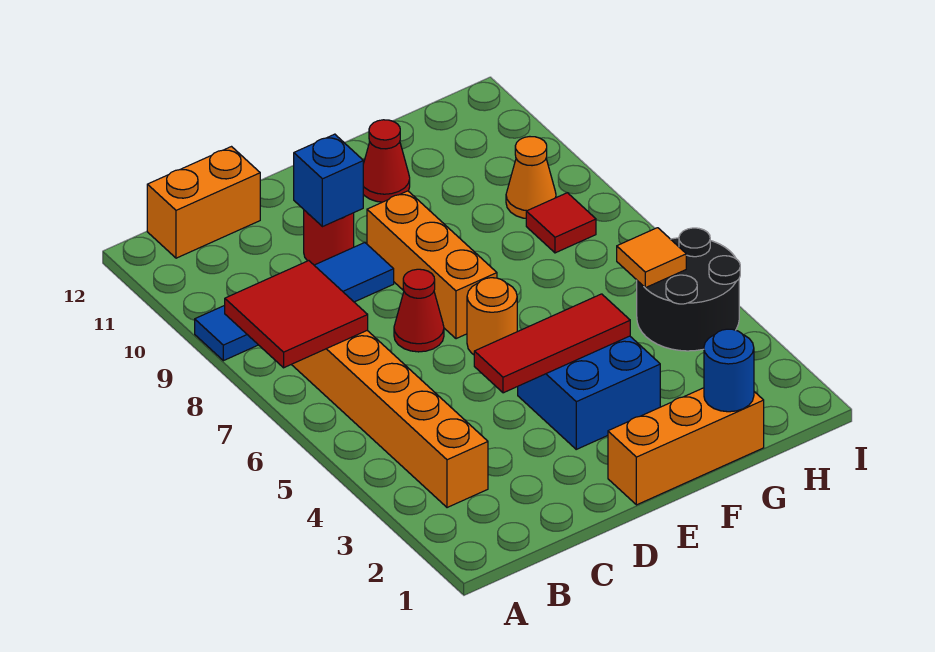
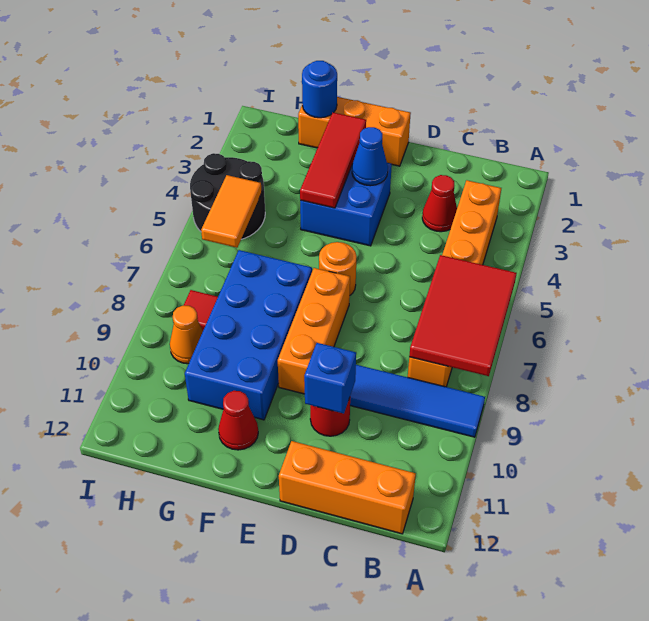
red 2x2 tile [225,261,368,368] -> red 2x3 tile [409,255,517,376]
orange 1x2 brick [147,147,260,258] -> orange 1x3 brick [279,441,416,534]
red 1x3 tile [474,294,630,393] -> red 1x3 tile turned to [300,113,366,208]
red 1x1 cone [394,269,444,352] -> red 1x1 cone moved to [422,175,457,232]
none -> blue 1x1 cone [352,127,388,186]
none -> blue 2x4 brick [185,250,312,420]
orange 1x1 tile [617,228,686,288] -> orange 1x2 tile [201,175,262,248]

